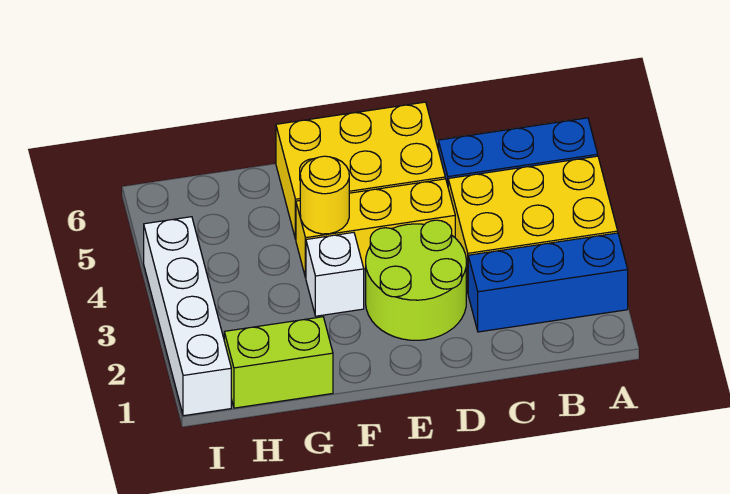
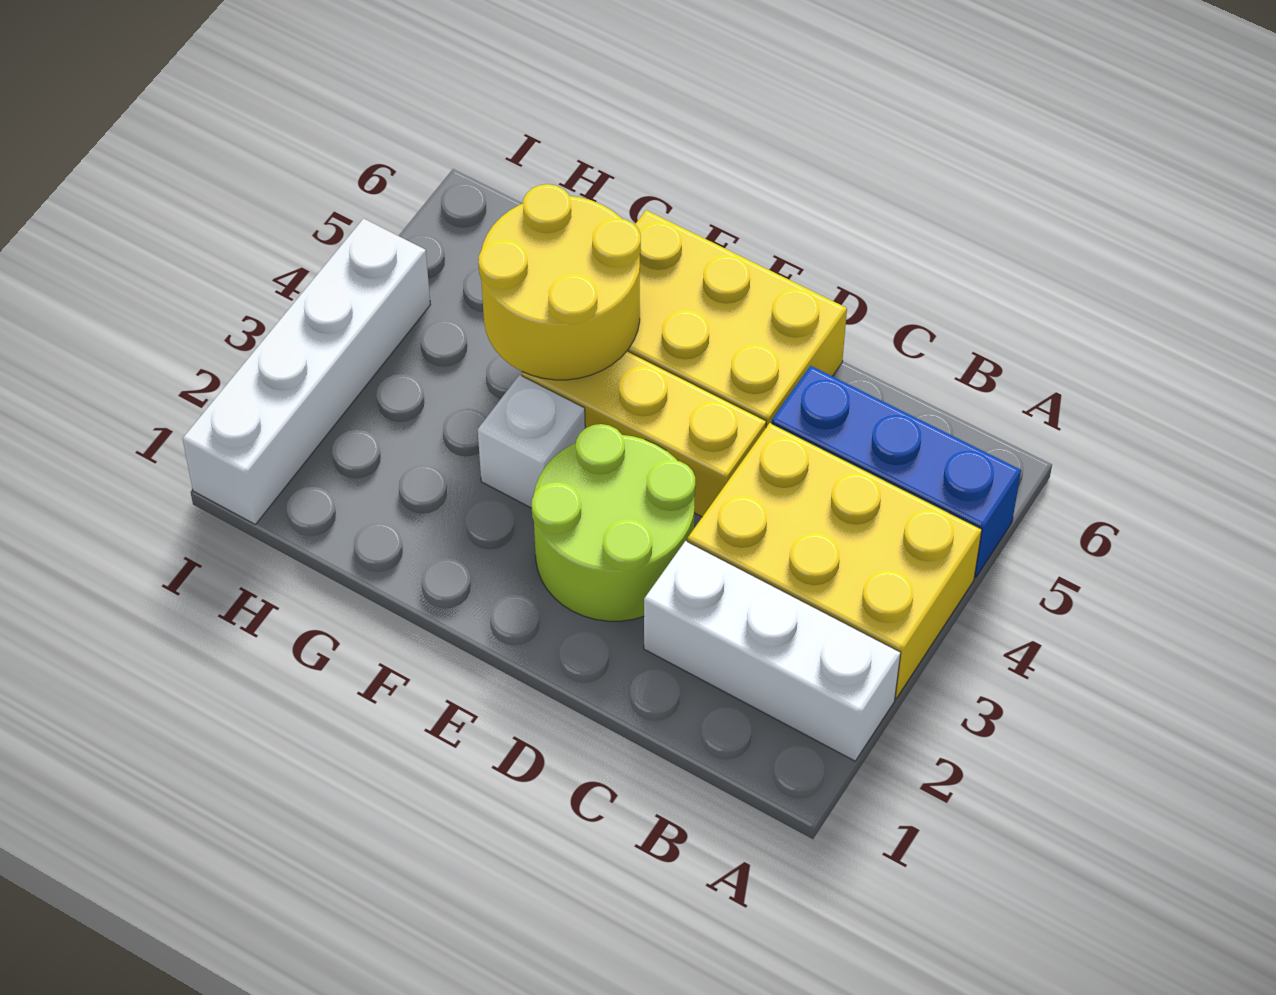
blue 1x3 brick [468,233,628,332] -> white 1x3 brick [644,541,901,761]
yellow 1x1 round brick [300,156,349,234] -> yellow 2x2 round brick [478,184,641,380]
lime 1x2 brick [224,317,333,408] -> none

